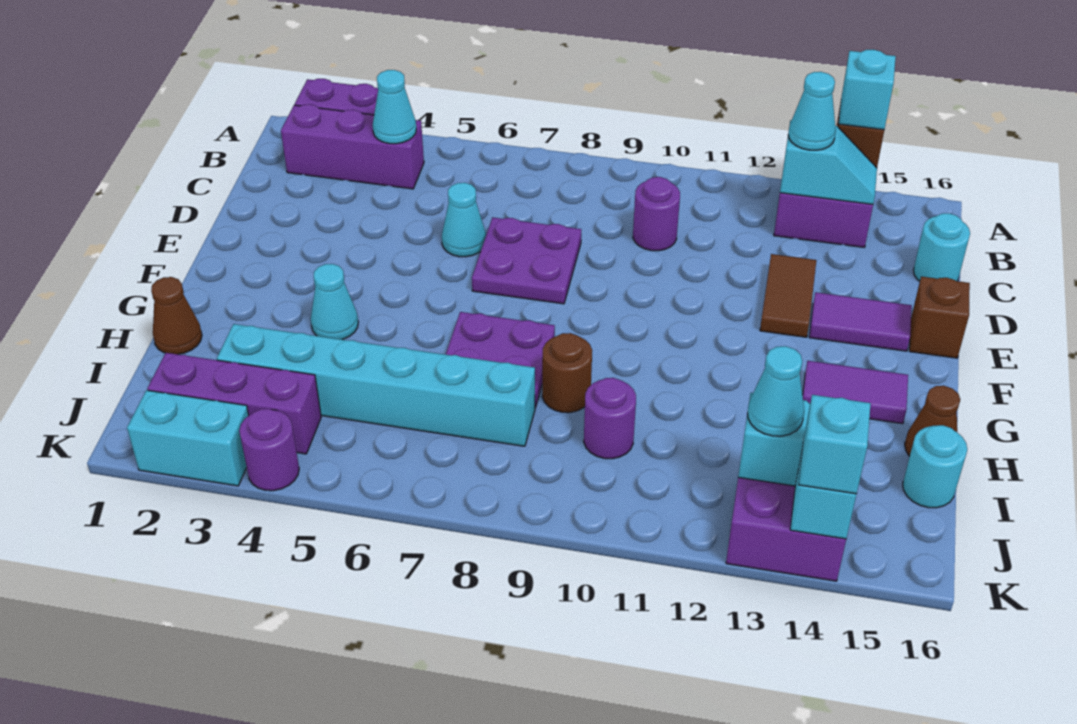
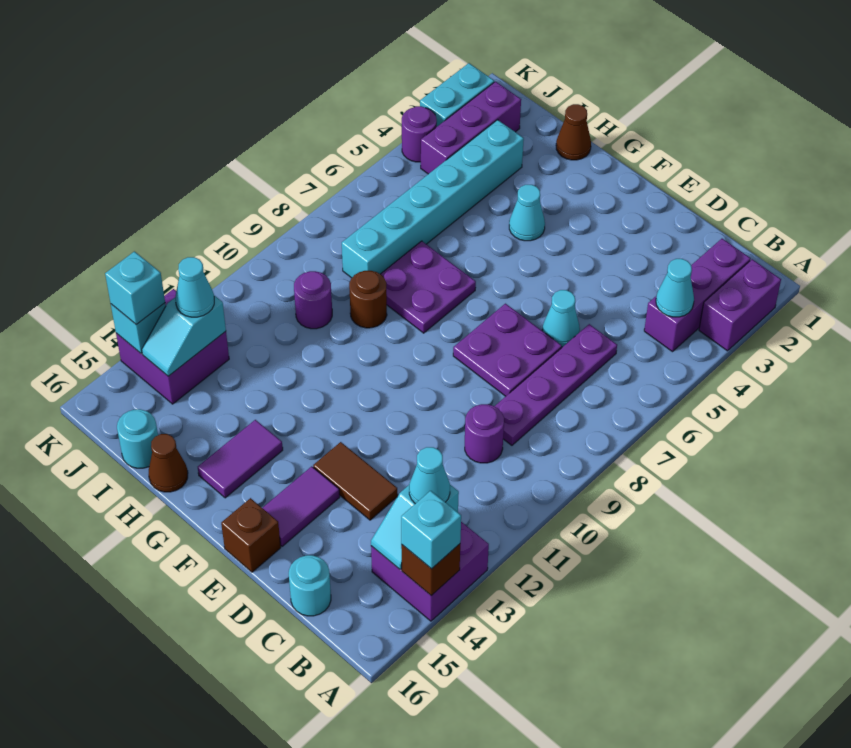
none -> purple 1x4 plate [494,324,617,445]

